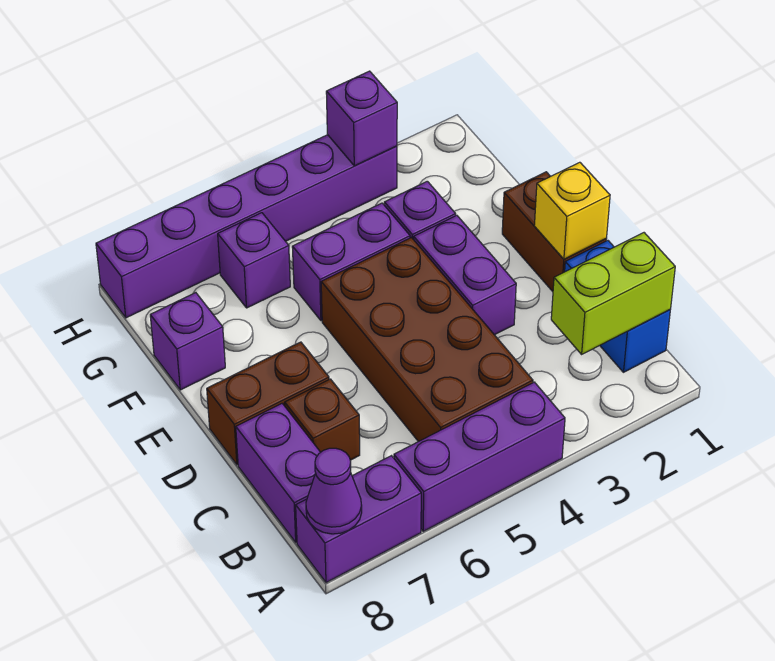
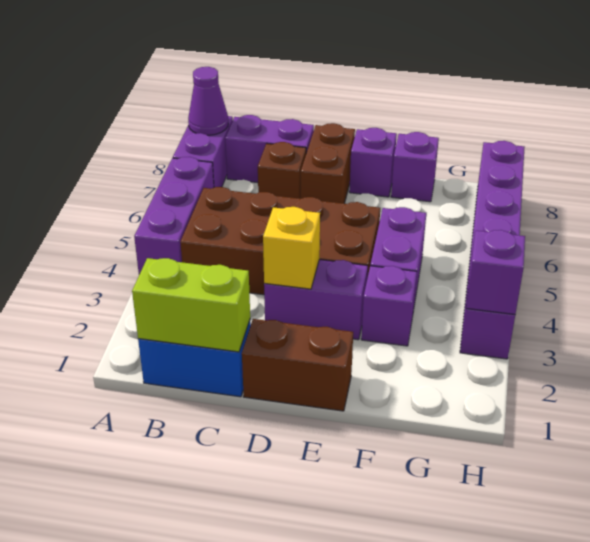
lime 1x2 brick [551,233,675,354] -> lime 1x2 brick turned to [132,258,250,352]
yellow 1x1 brick [534,162,610,259] -> yellow 1x1 brick moved to [263,207,320,289]
purple 1x1 brick [218,213,290,308] -> purple 1x1 brick moved to [349,128,397,197]

